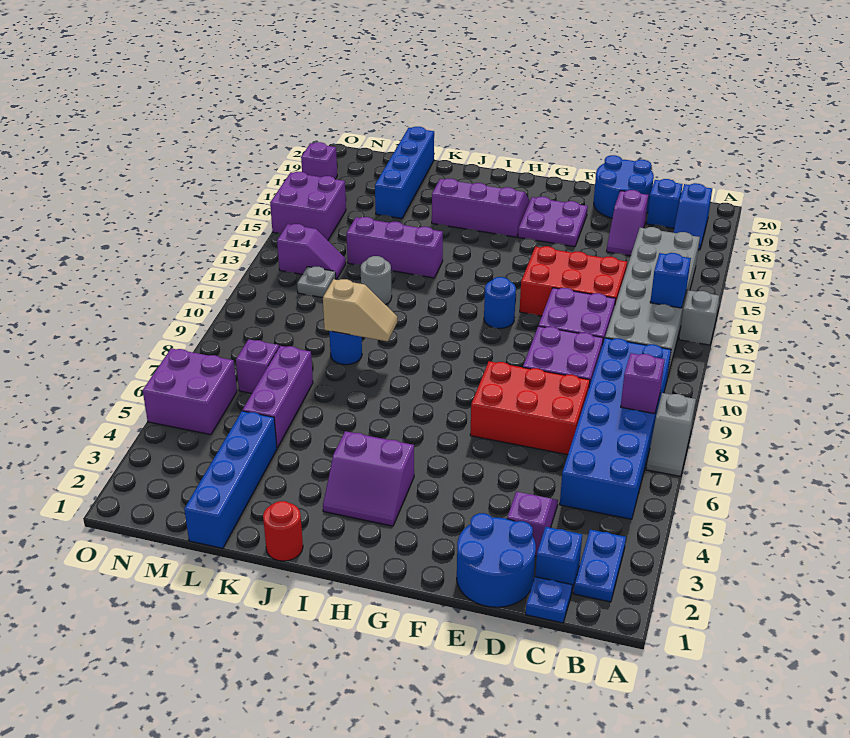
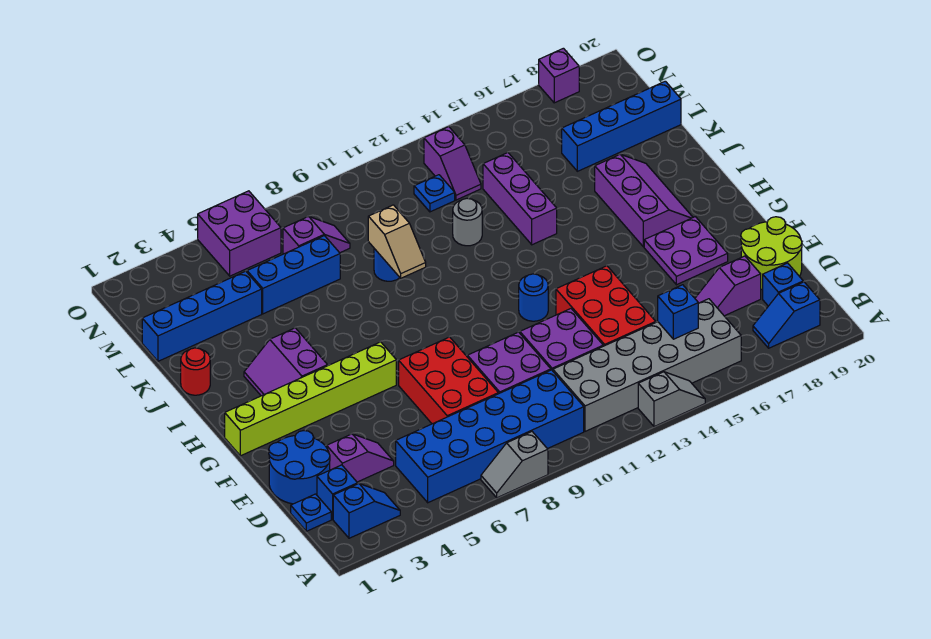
blue 1x2 plate [574,530,626,602] -> blue 1x2 slope [333,484,400,538]
purple 1x1 brick [621,353,665,414] -> none
blue 1x1 brick [650,253,691,308] -> blue 1x1 brick moved to [658,285,698,339]
blue 2x2 round brick [594,155,654,218] -> lime 2x2 round brick [741,217,802,290]
none -> lime 1x6 brick [225,342,396,456]
purple 1x3 brick [242,346,313,448] -> blue 1x3 brick [247,236,340,314]
grey 1x1 plate [297,267,336,298] -> blue 1x1 plate [414,175,455,212]
purple 2x2 brick [270,172,346,240] -> none

